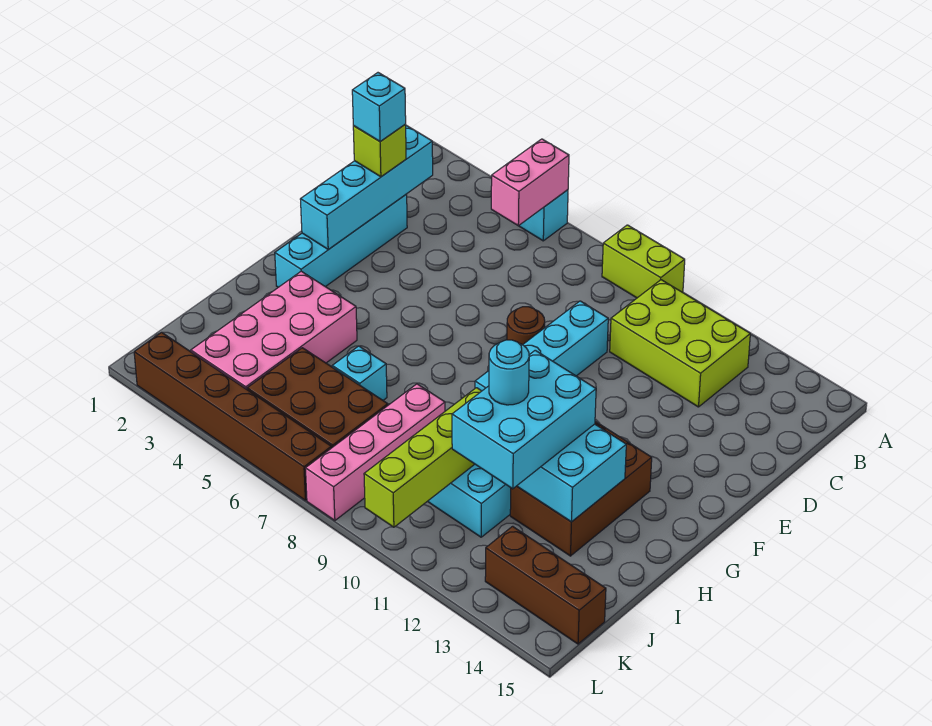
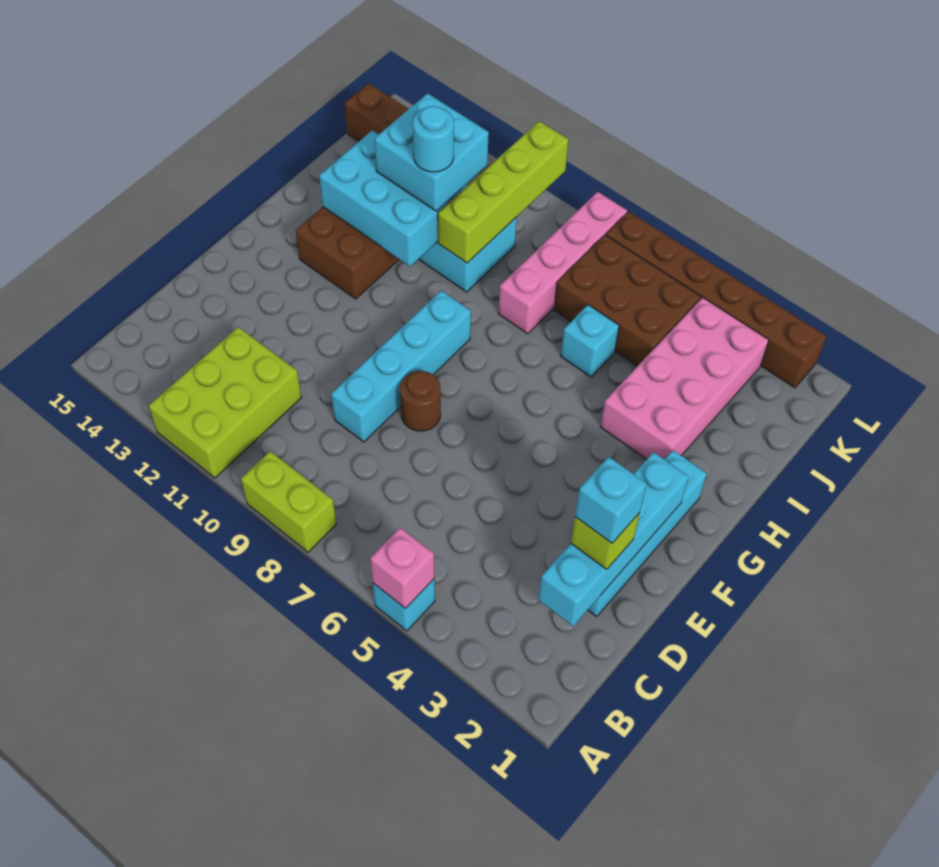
pink 1x2 brick [491,139,569,226] -> pink 1x1 brick [370,528,435,609]
lime 2x3 brick [610,280,750,407] -> lime 2x3 brick turned to [149,327,302,478]
cyan 2x3 brick [452,350,596,489] -> cyan 2x2 brick [374,93,489,211]

